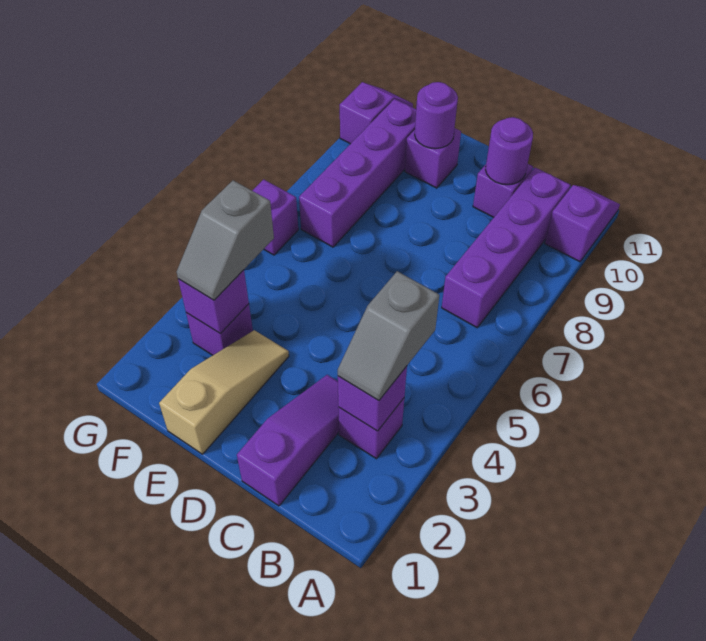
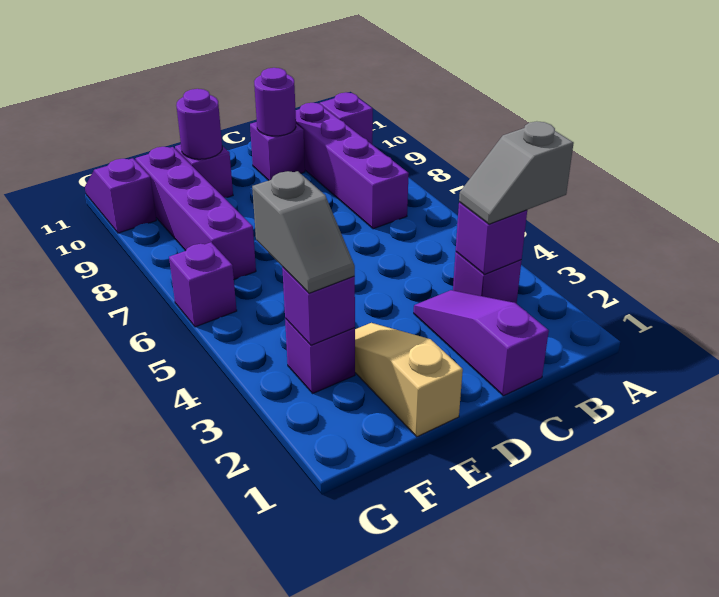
grey 1x2 slope [338,271,439,401] -> grey 1x2 slope turned to [459,121,574,224]

